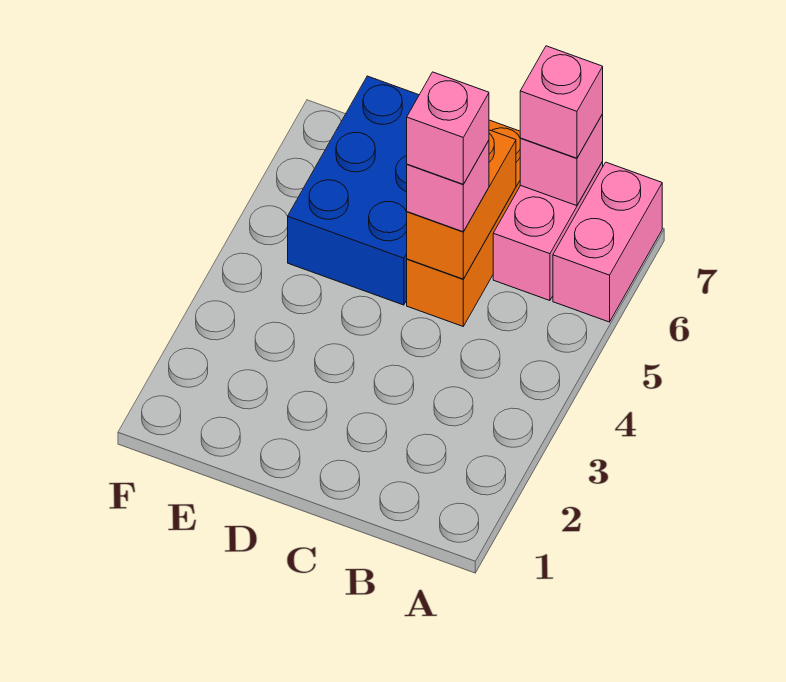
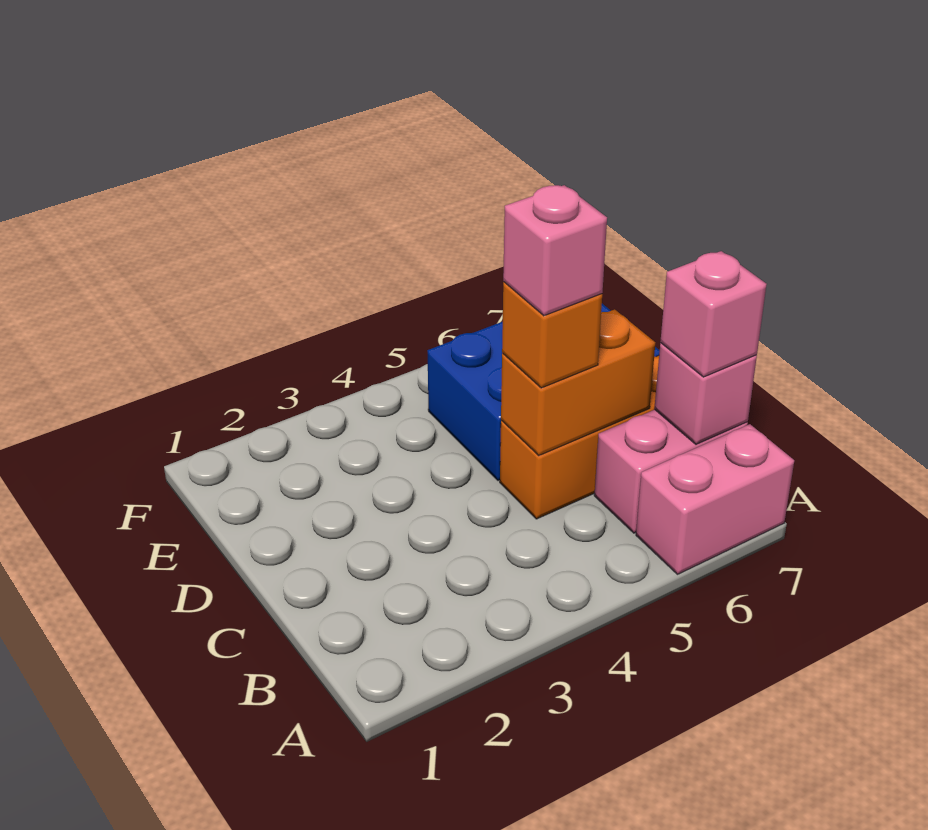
pink 1x1 brick [407,141,489,232] -> orange 1x1 brick [502,282,602,388]

